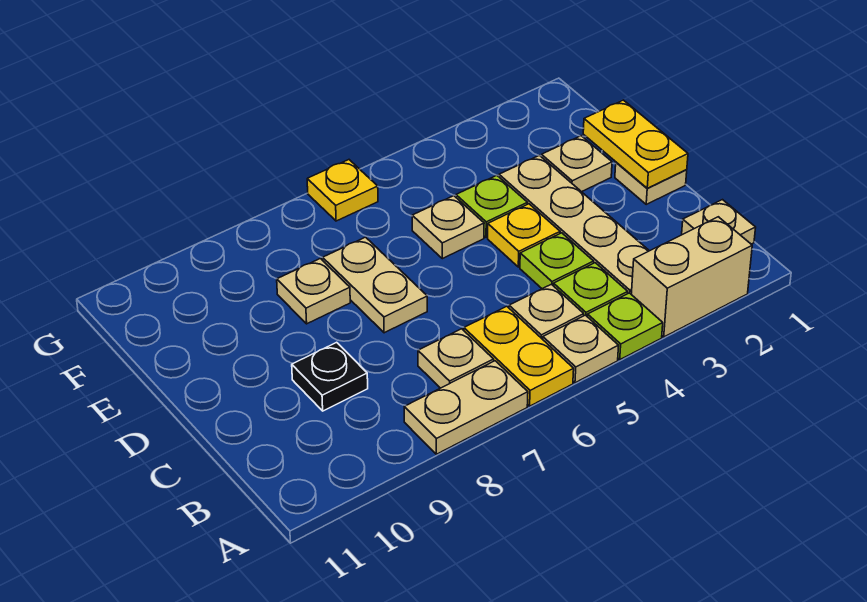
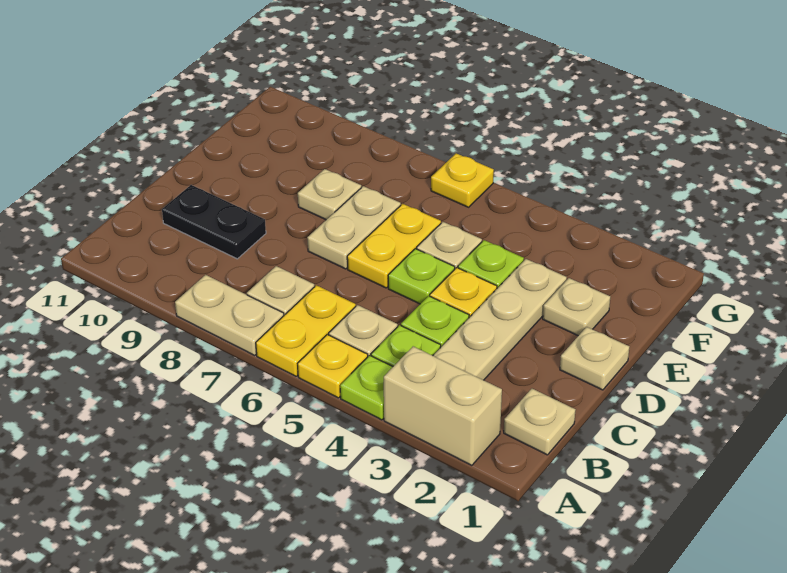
tan 1x1 plate [543,315,619,383] -> yellow 1x1 plate [298,335,368,398]
black 1x1 plate [292,342,368,411] -> black 1x2 plate [162,185,266,259]
yellow 1x2 plate [583,100,688,188] -> yellow 1x2 plate moved to [347,204,441,288]
none -> lime 1x1 plate [388,249,455,304]

